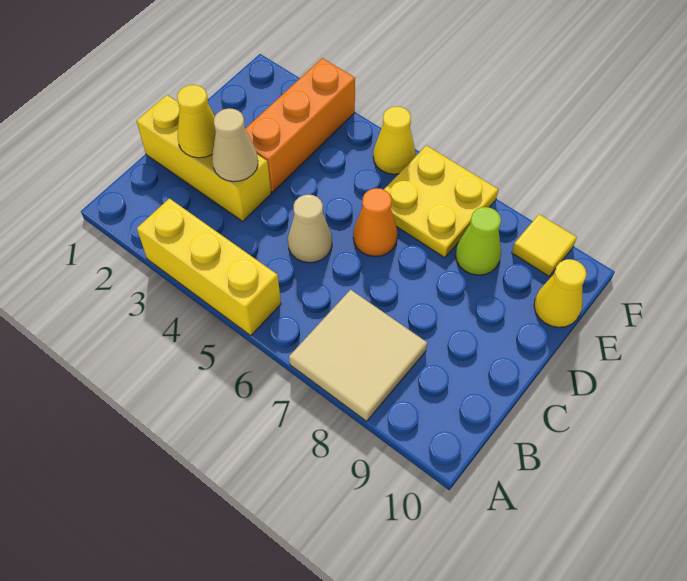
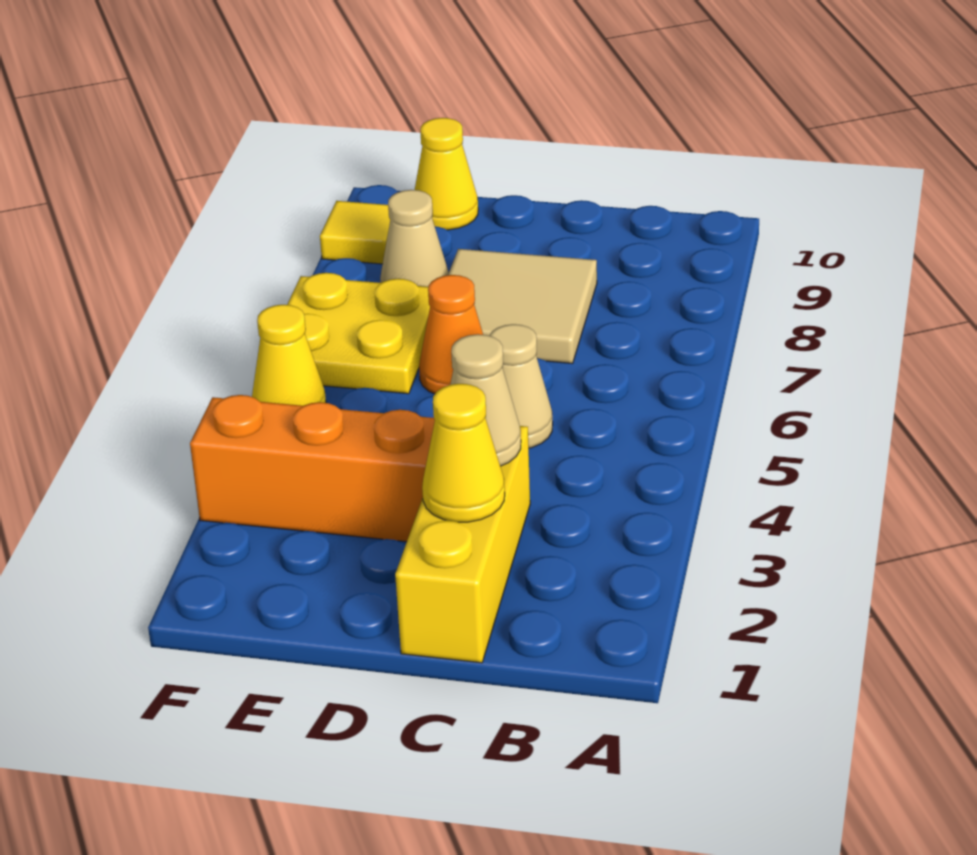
yellow 1x3 brick [137,198,281,335] -> none
tan 2x2 tile [289,290,427,421] -> tan 2x2 tile moved to [448,249,597,364]
lime 1x1 cone [455,207,501,275] -> tan 1x1 cone [380,190,449,287]

